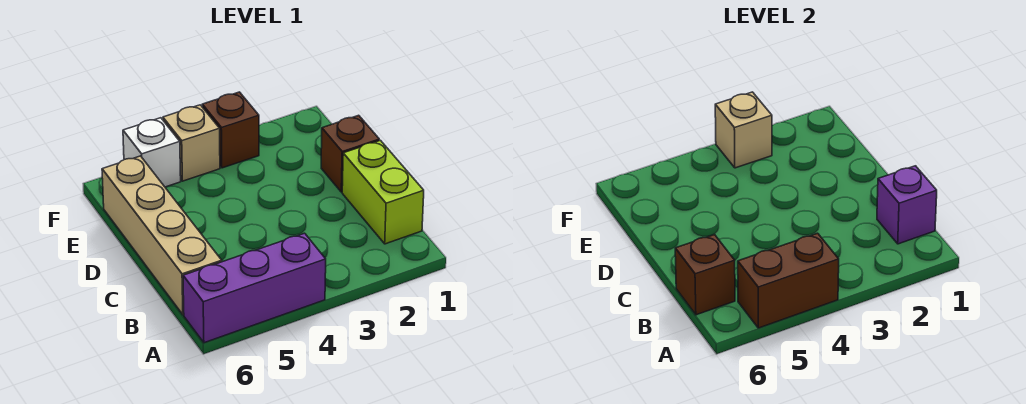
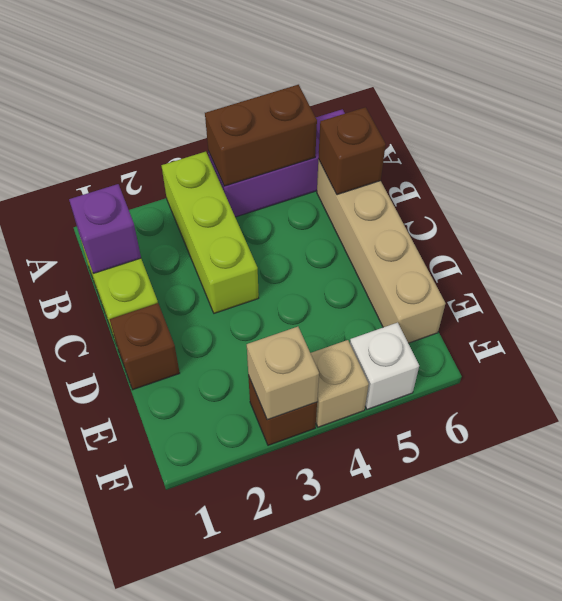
none -> lime 1x3 brick [161,152,259,313]

